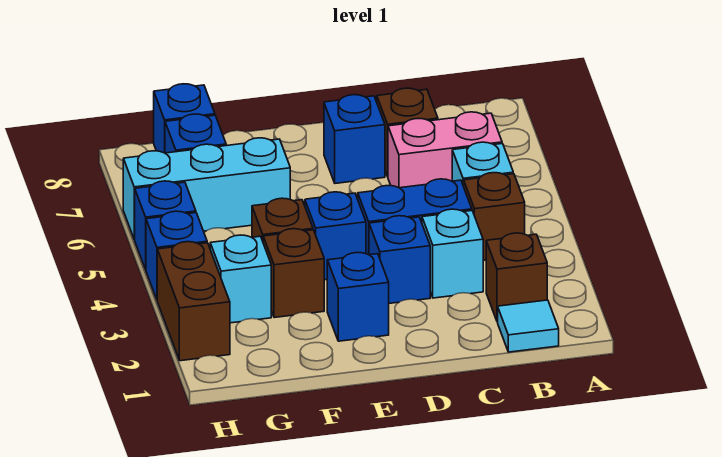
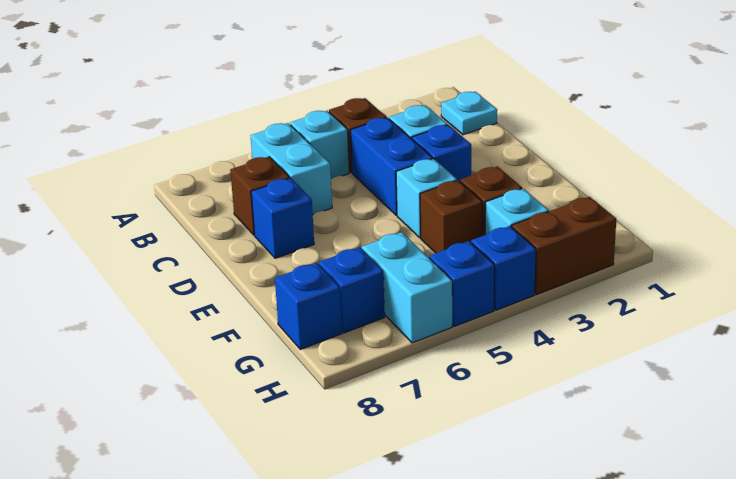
cyan 1x1 tile [498,300,559,352] -> cyan 1x1 plate [441,92,497,135]
brown 1x1 brick [486,233,547,322] -> none
pink 1x2 brick [388,112,502,188] -> cyan 1x2 brick [251,123,332,215]
blue 1x1 brick [327,252,389,341] -> none
blue 1x1 brick [305,192,366,280] -> cyan 1x1 brick [396,159,457,238]
cyan 1x3 brick [123,138,290,239] -> cyan 1x2 brick [362,232,452,343]

